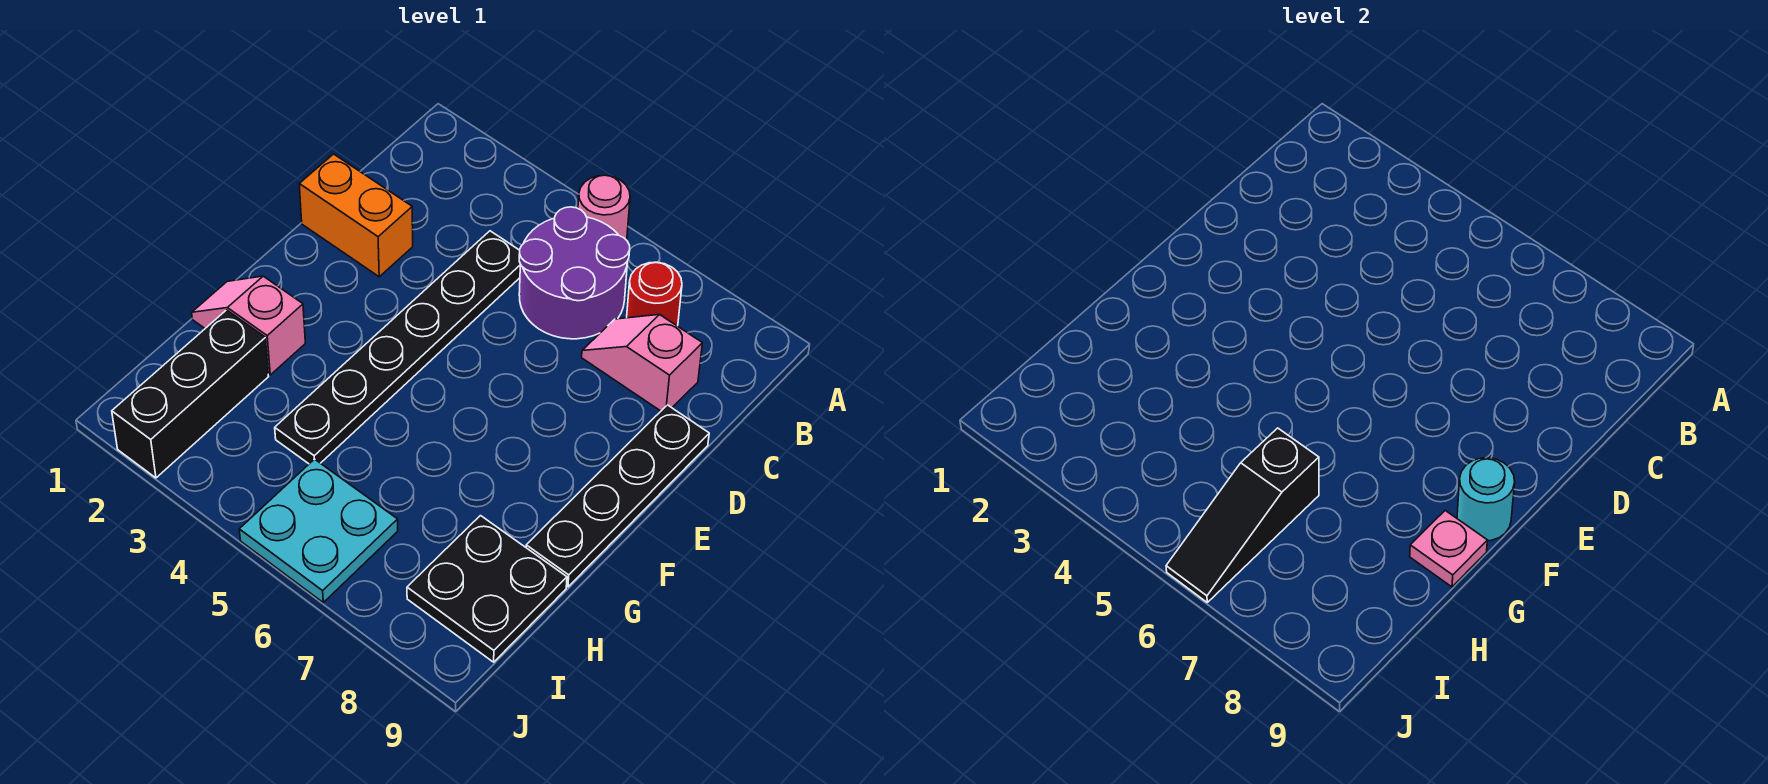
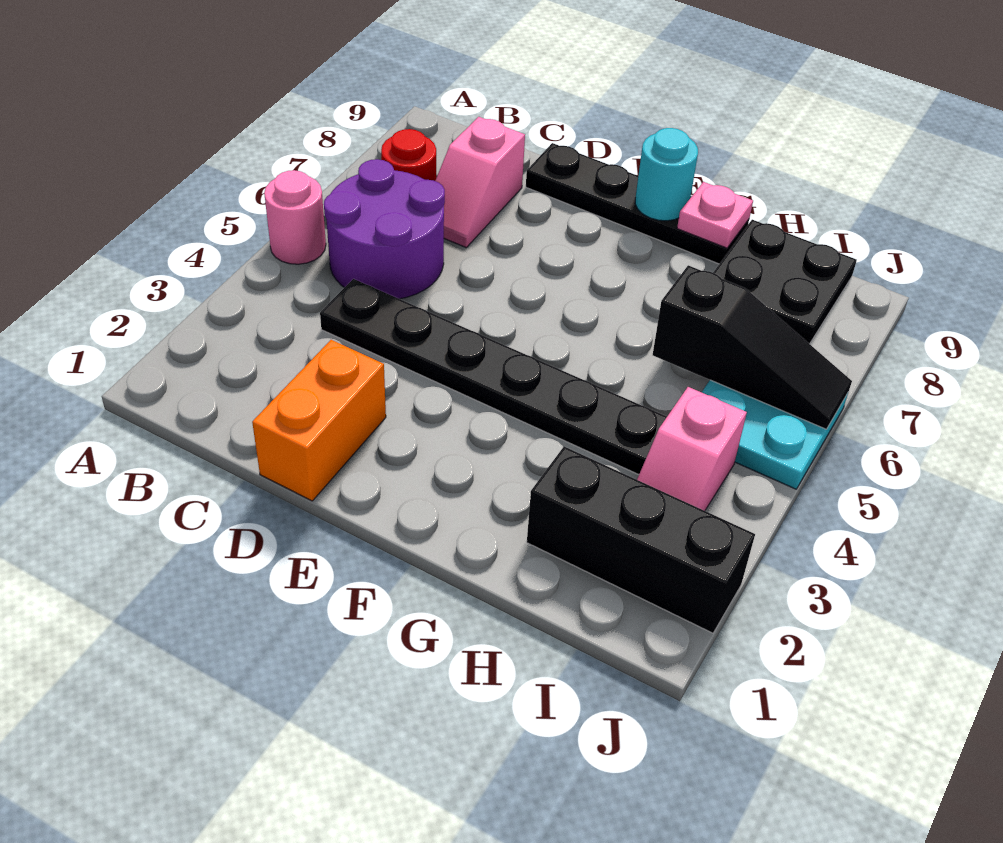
pink 1x2 slope [192,276,305,375] -> pink 1x2 slope moved to [637,387,747,511]

